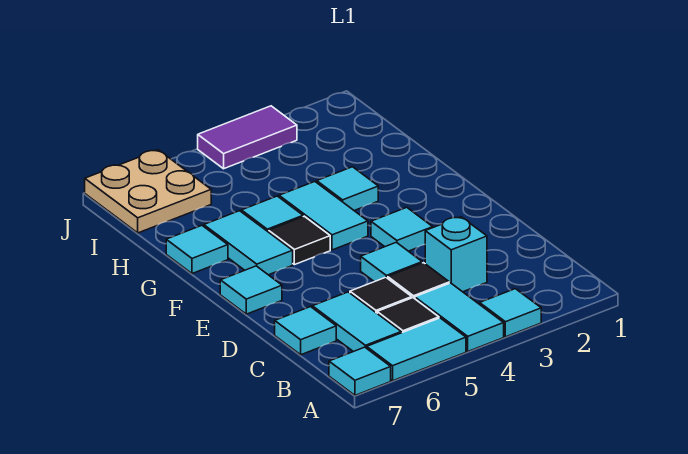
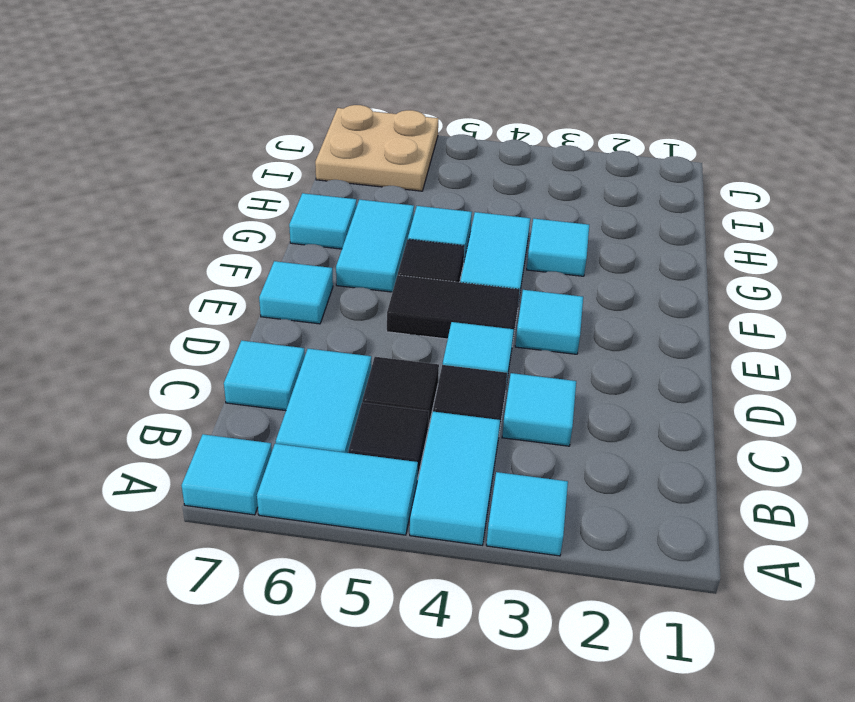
cyan 1x1 brick [425,217,487,292] -> cyan 1x1 tile [502,373,576,446]
none -> black 1x2 tile [387,275,520,339]
purple 1x2 tile [198,106,297,169] -> none

